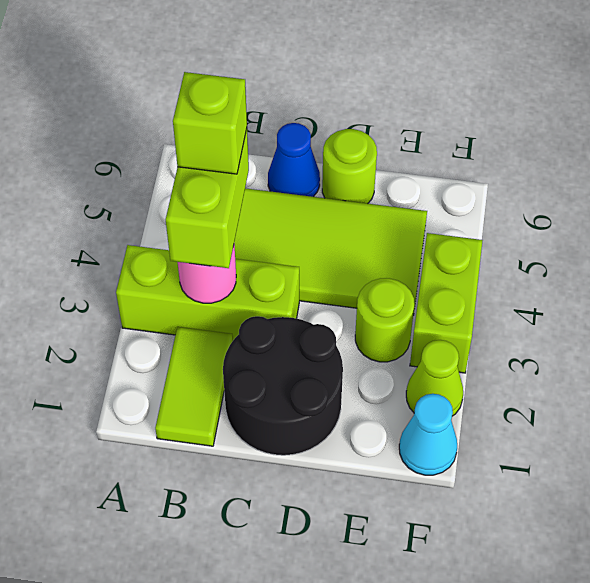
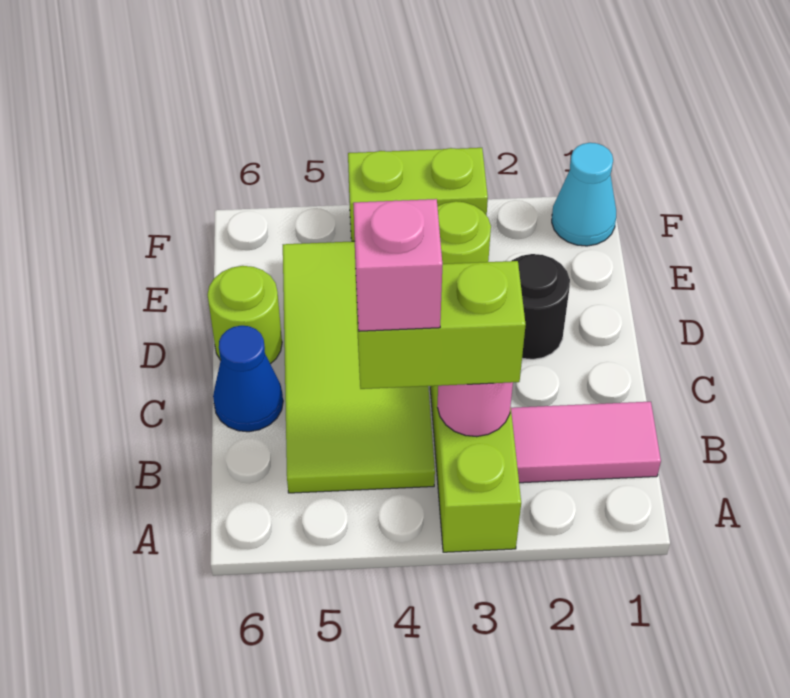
lime 1x2 tile [155,327,233,446] -> pink 1x2 tile [511,402,661,483]
lime 1x1 brick [173,72,247,174] -> pink 1x1 brick [353,199,442,331]
black 2x2 round brick [223,316,343,455] -> black 1x1 round brick [512,254,570,359]
lime 1x1 cone [406,340,463,416] -> none

